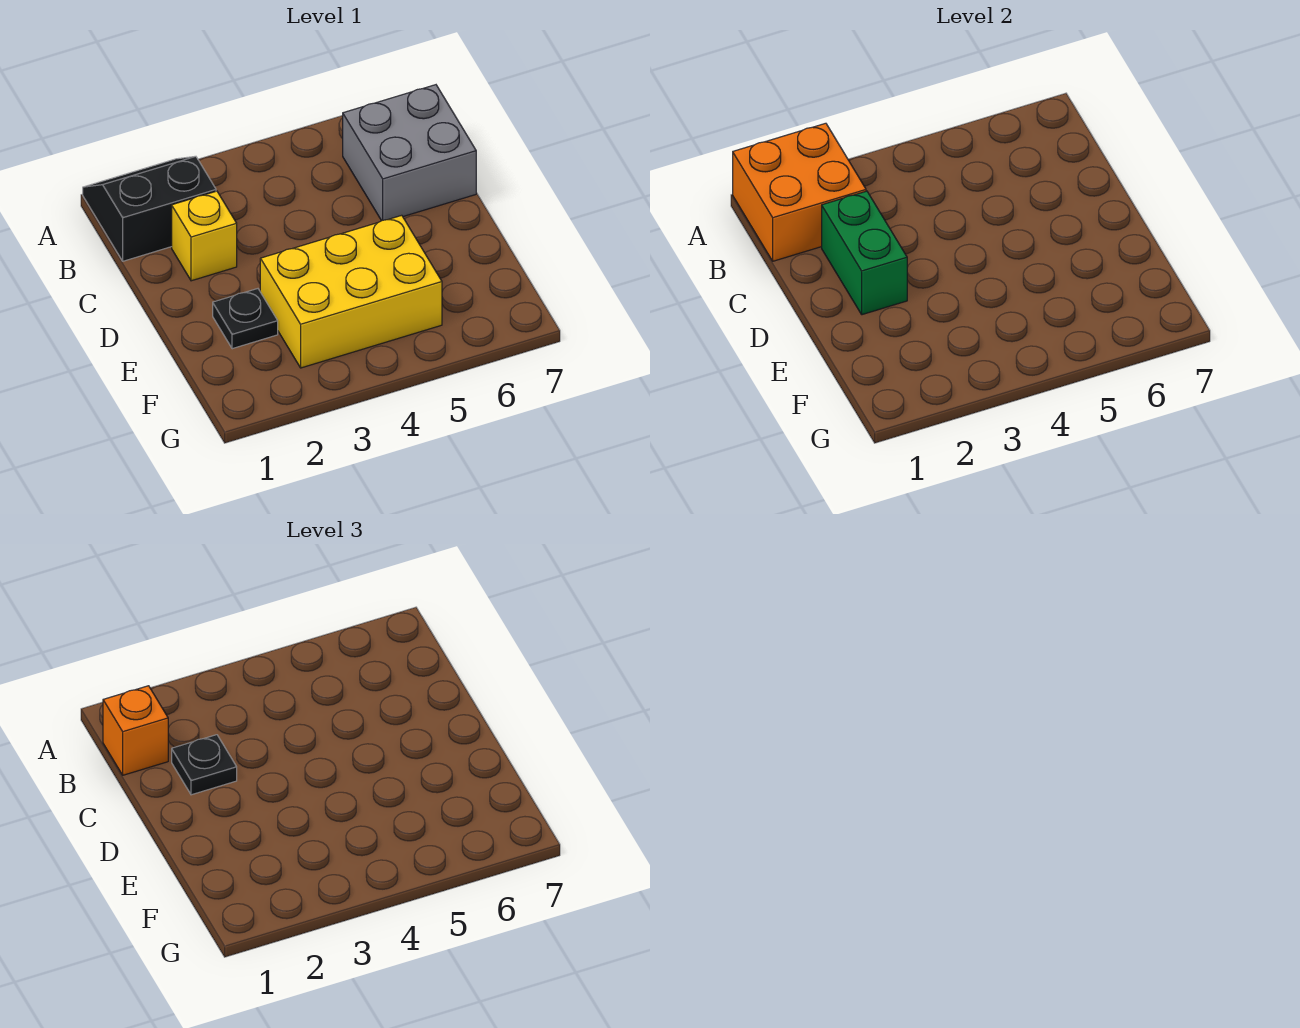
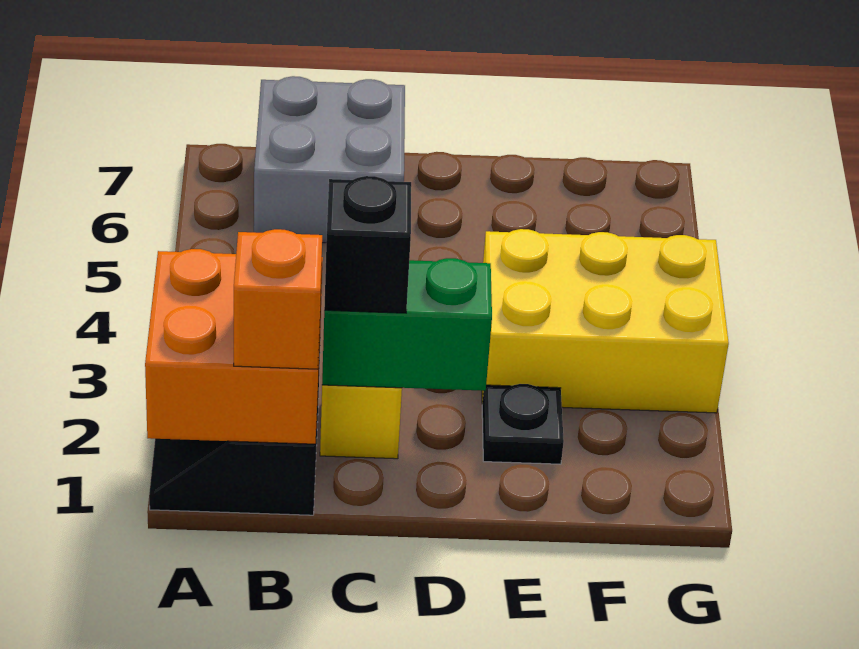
black 1x1 plate [172,735,237,795] -> black 1x1 brick [324,176,411,313]
yellow 2x3 brick [260,215,442,368] -> yellow 2x3 brick turned to [482,229,729,413]

